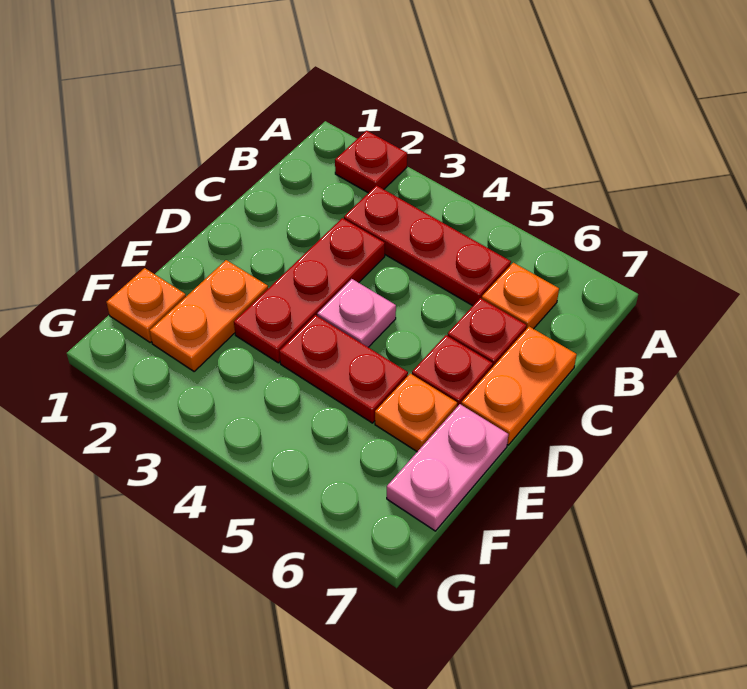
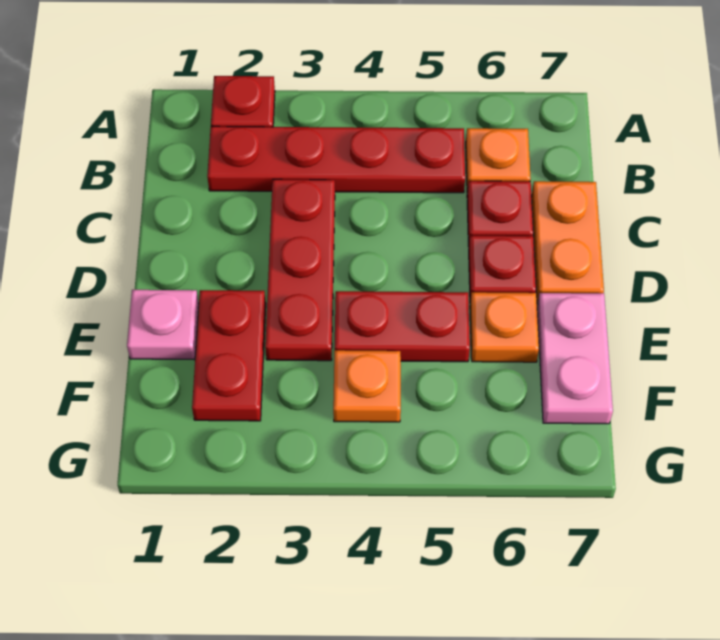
red 1x3 plate [344,186,511,306] -> red 1x4 plate [207,126,465,193]
pink 1x1 plate [317,279,396,347] -> pink 1x1 plate moved to [127,290,199,360]
orange 1x2 plate [150,260,268,372] -> red 1x2 plate [192,290,266,421]
orange 1x1 plate [106,268,186,342] -> orange 1x1 plate moved to [333,350,401,422]

